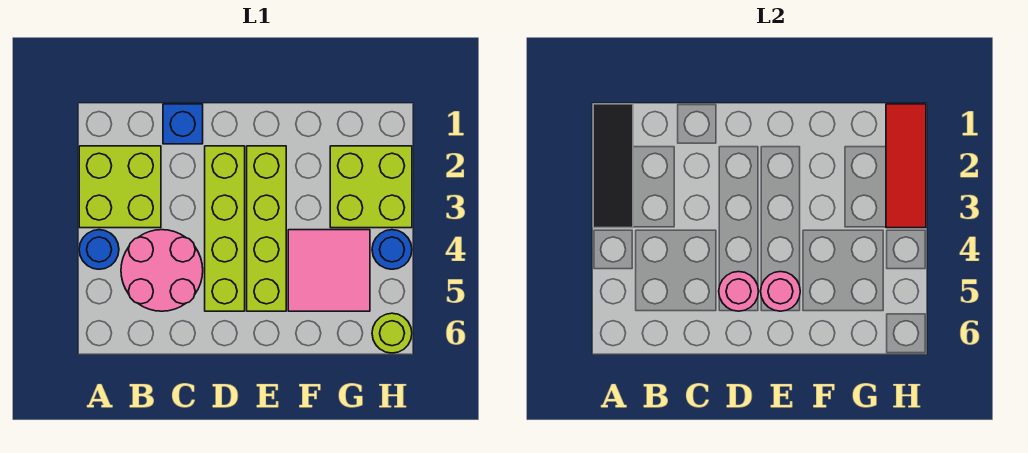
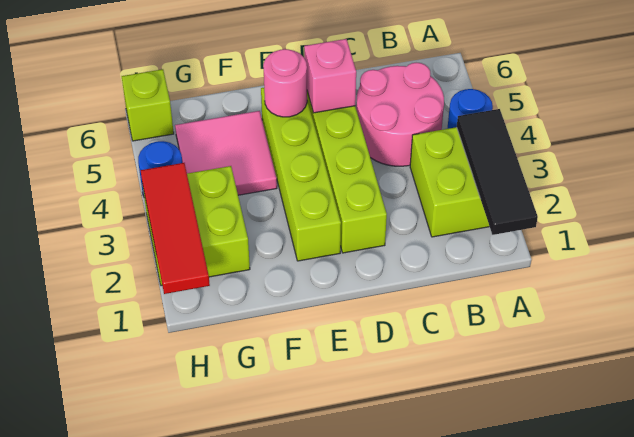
blue 1x1 brick [163,104,203,144] -> none
pink 1x1 round brick [719,272,759,311] -> pink 1x1 brick [304,39,356,113]
lime 1x1 round brick [372,313,412,353] -> lime 1x1 brick [122,69,174,141]

